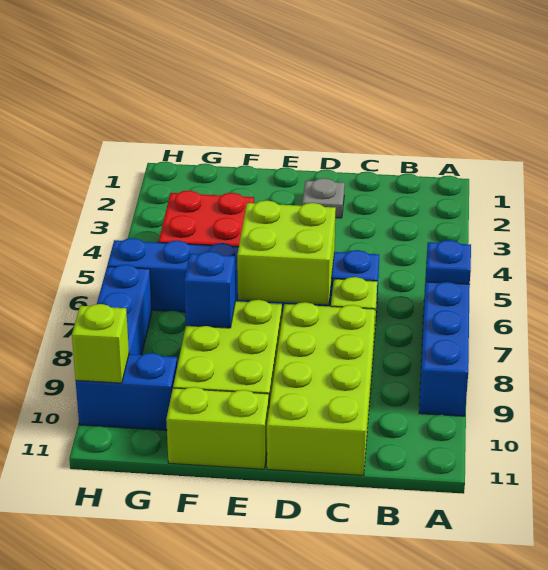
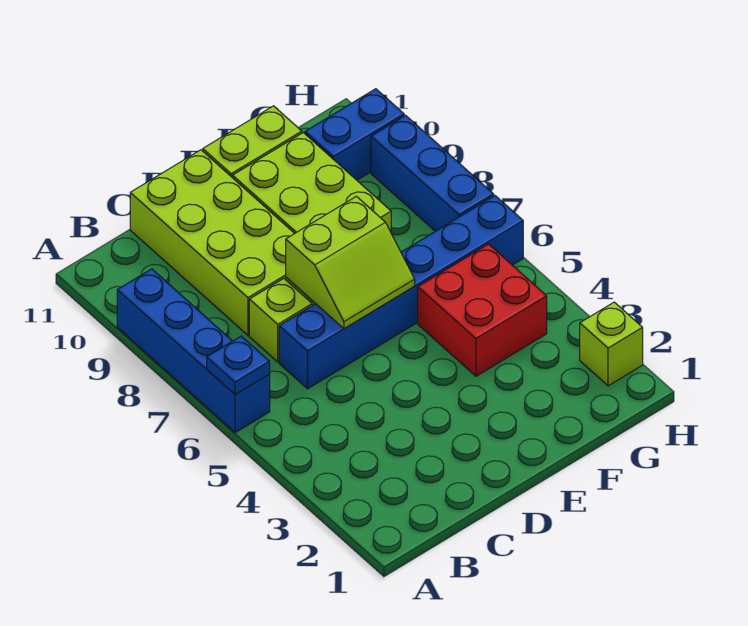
grey 1x1 plate [302,178,345,218] -> none
lime 2x2 brick [237,200,336,305] -> lime 2x2 slope [286,196,415,329]
blue 1x1 brick [184,252,235,328] -> none
lime 1x1 brick [72,304,129,383] -> lime 1x1 brick moved to [580,302,643,386]

